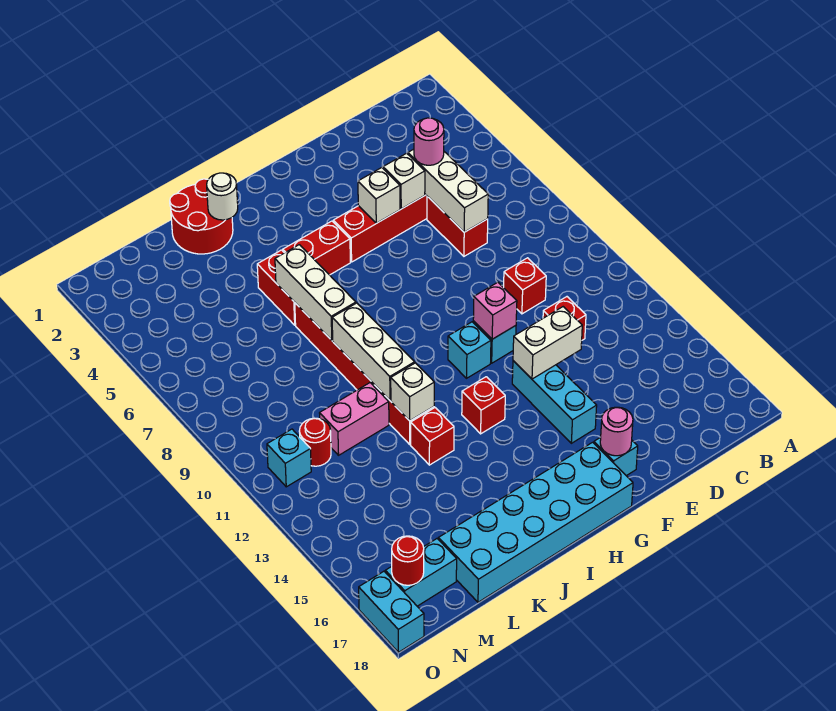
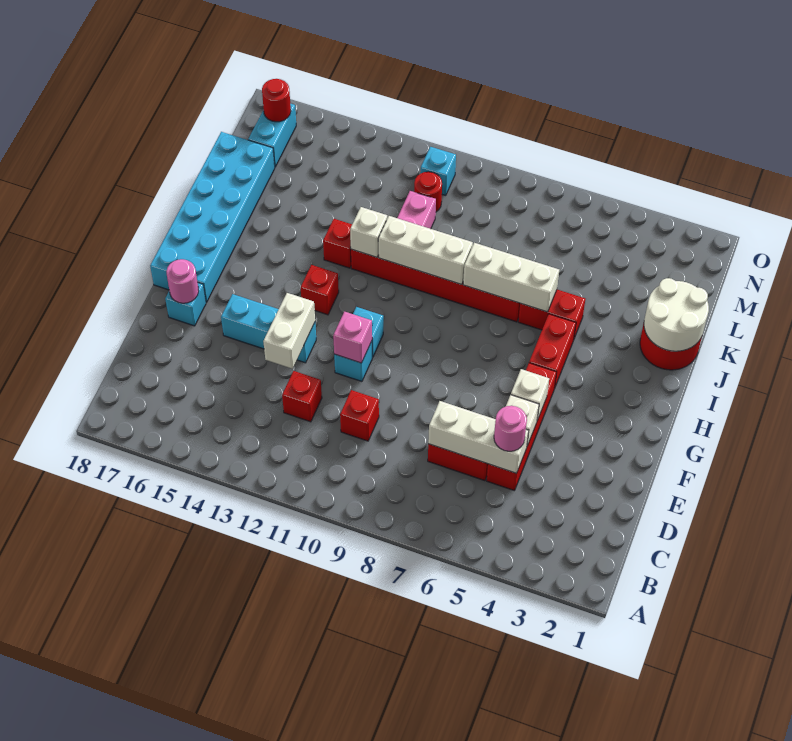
white 1x1 round brick [207,173,238,220] -> white 2x2 round brick [644,278,709,351]
cyan 1x2 brick [359,571,424,652] -> none

